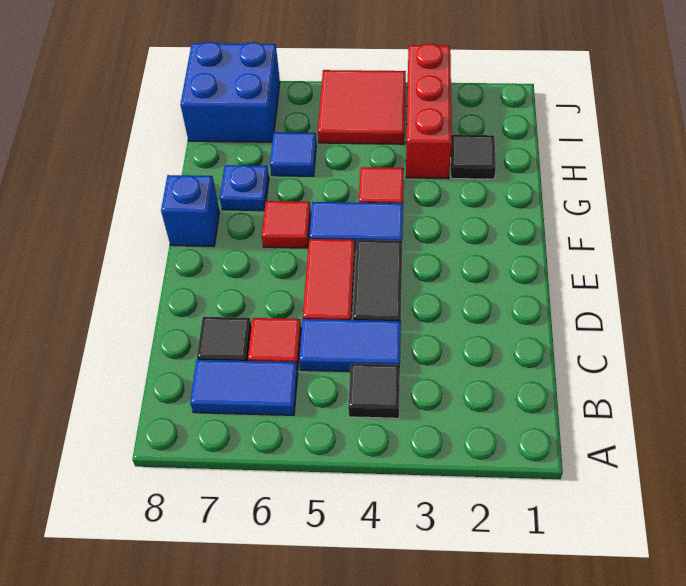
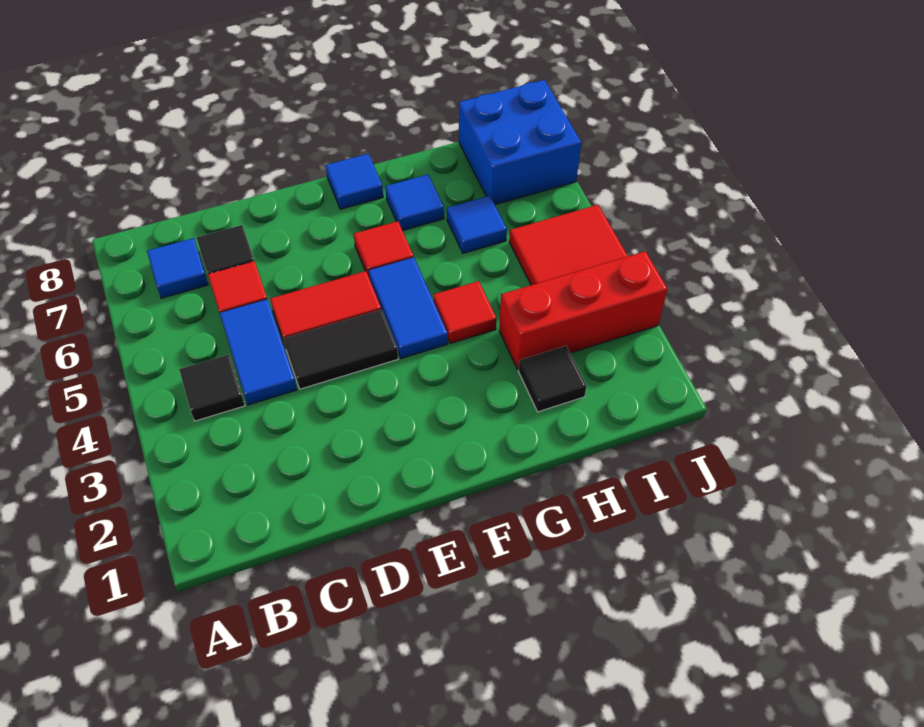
blue 1x2 tile [190,360,298,415] -> blue 1x1 tile [147,238,208,298]
blue 1x1 brick [161,175,220,246] -> blue 1x1 tile [326,154,383,209]
blue 1x1 plate [220,165,269,211] -> blue 1x1 tile [385,175,444,231]

